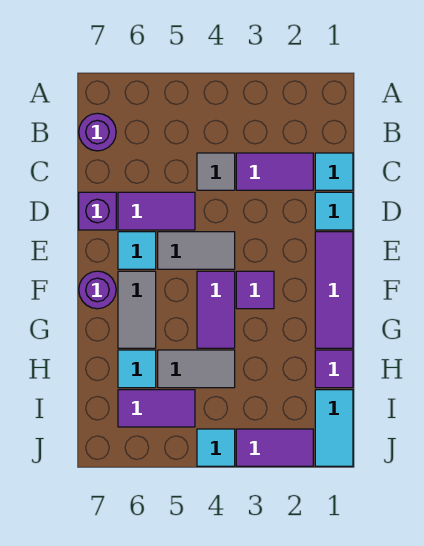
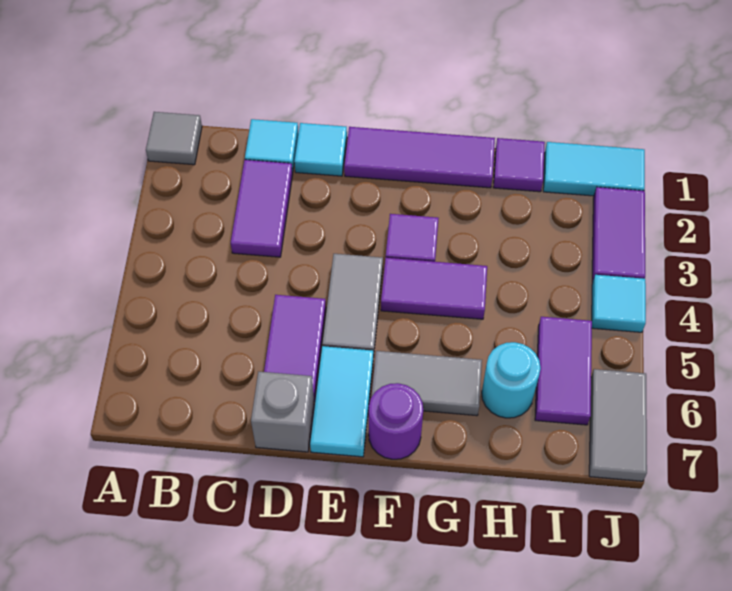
purple 1x1 round brick [79,113,116,151] -> none
grey 1x1 tile [197,153,235,190] -> grey 1x1 tile moved to [146,112,202,165]
purple 1x1 brick [79,192,116,230] -> grey 1x1 brick [251,372,314,452]
cyan 1x1 tile [118,232,156,269] -> cyan 1x2 tile [310,346,373,457]
grey 1x2 tile [158,350,235,388] -> grey 1x2 tile moved to [589,369,647,481]
cyan 1x1 tile [118,350,156,388] -> cyan 1x1 round brick [482,342,541,418]

